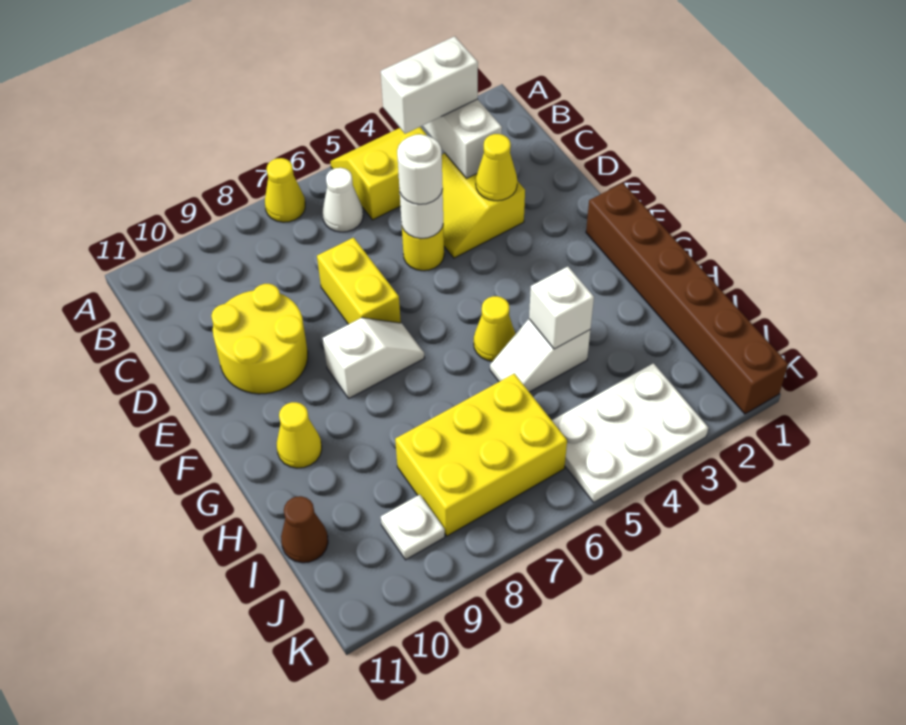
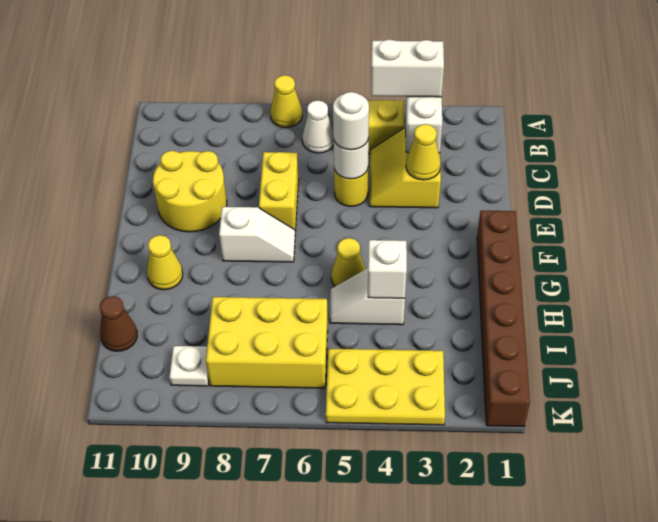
white 2x3 plate [552,363,708,502] -> yellow 2x3 plate [326,349,445,425]

